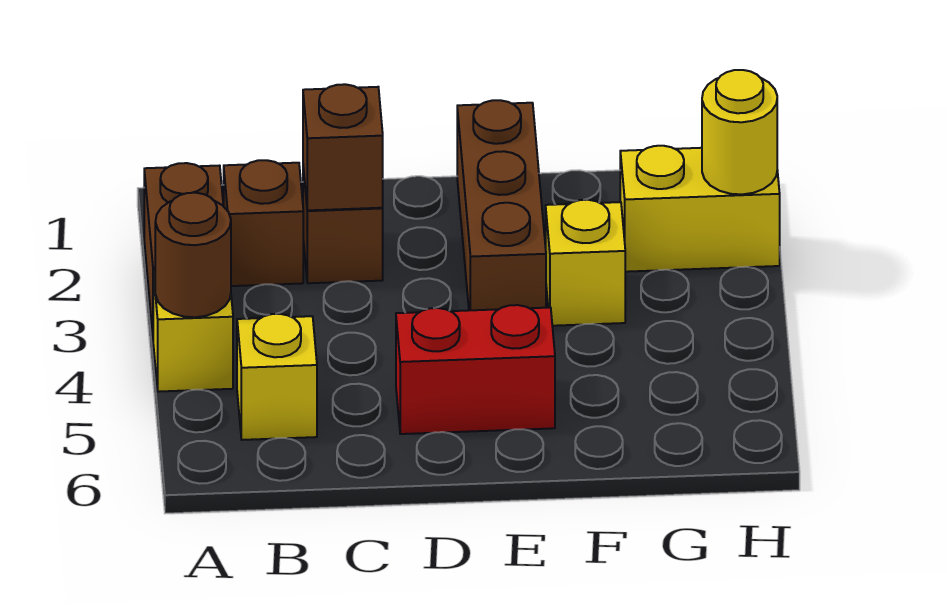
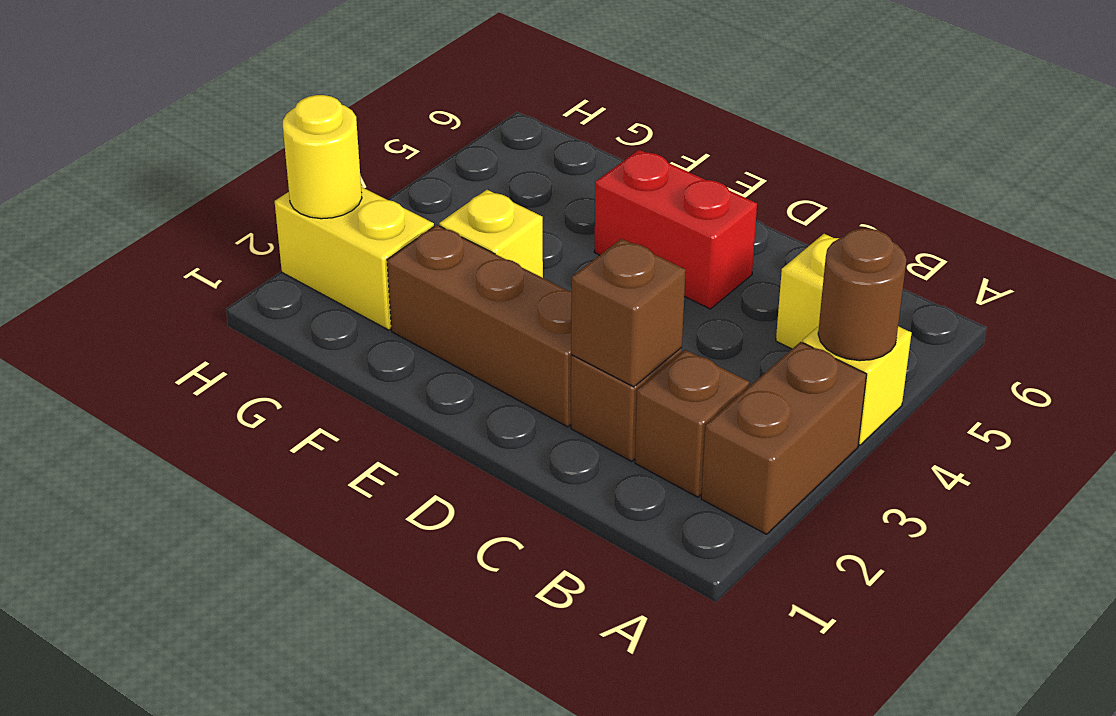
brown 1x3 brick [457,100,546,310] -> brown 1x3 brick turned to [387,225,572,427]

